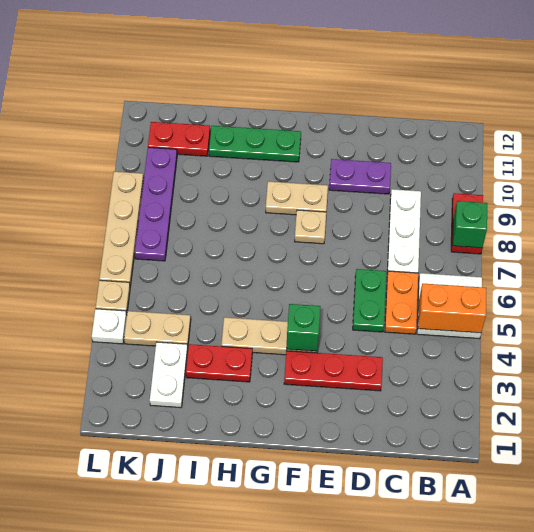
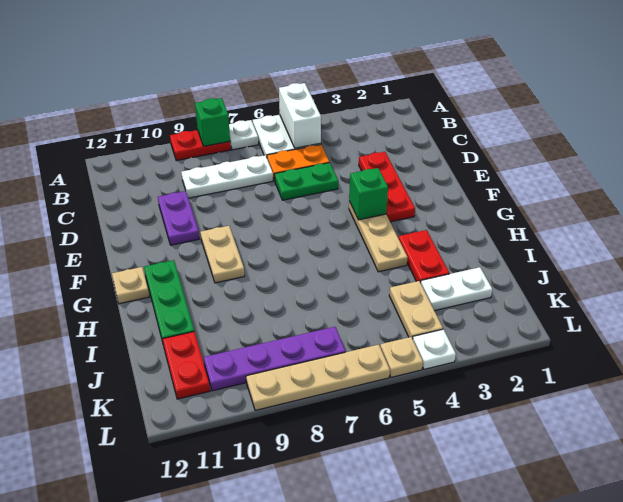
orange 1x2 brick [418,284,486,333] -> white 1x2 brick [279,83,321,148]
none -> white 1x1 plate [229,120,258,150]
tan 1x1 plate [295,210,326,244] -> tan 1x1 plate moved to [112,267,149,304]

